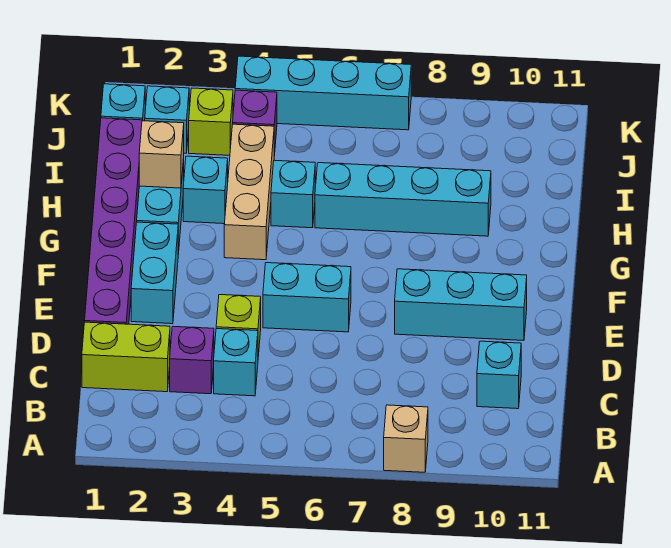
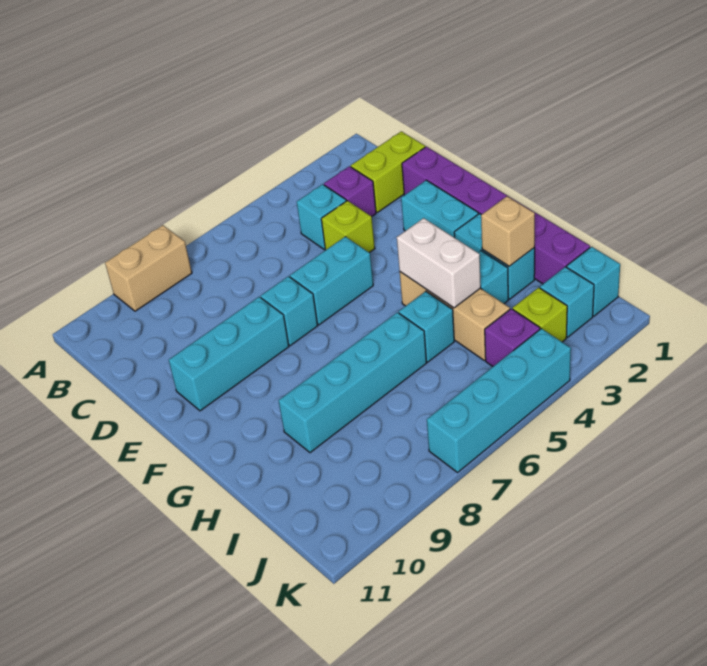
tan 1x1 brick [384,405,428,472] -> tan 1x2 brick [105,225,192,311]
cyan 1x1 brick [477,341,521,409] -> cyan 1x1 brick moved to [261,276,318,346]
none -> white 1x2 brick [397,218,481,308]

